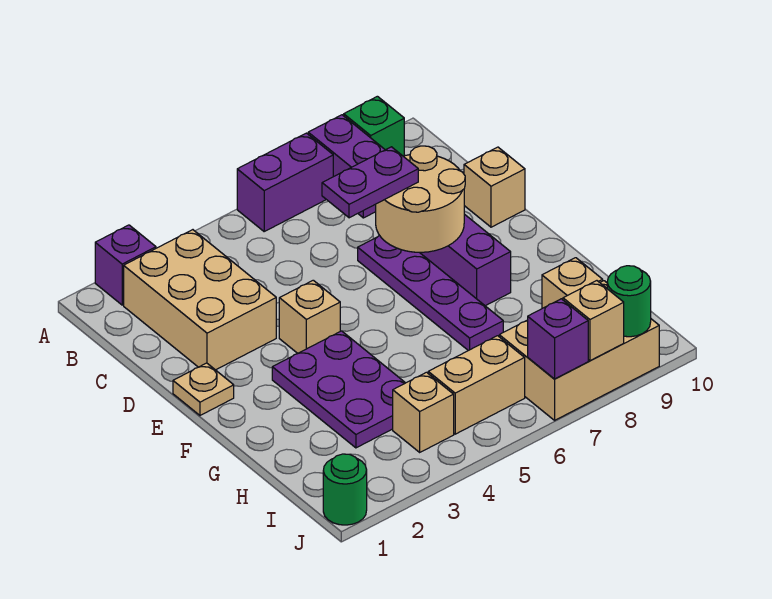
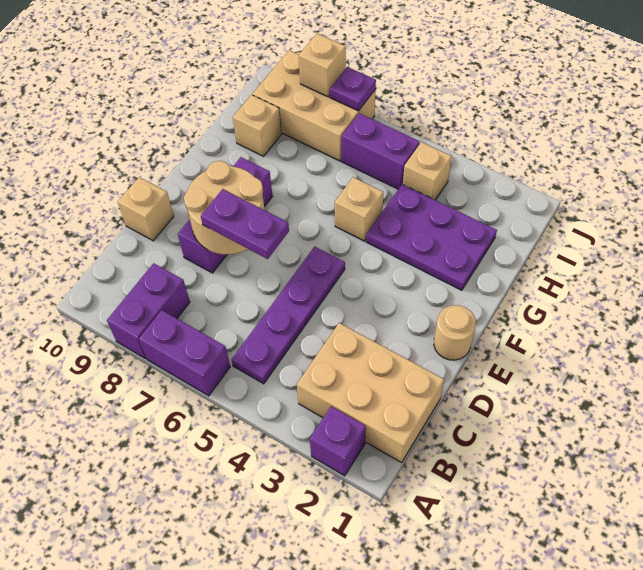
green 1x1 brick [344,96,404,156] -> none
tan 2x3 brick [124,230,276,370] -> tan 2x3 brick turned to [297,323,444,463]
purple 1x4 plate [358,235,503,351] -> purple 1x4 plate moved to [232,247,345,384]
tan 1x1 plate [173,363,234,415] -> tan 1x1 round brick [434,305,476,360]
tan 1x1 brick [279,280,340,353] -> tan 1x1 brick moved to [335,177,383,241]
purple 2x3 plate [272,331,405,448] -> purple 2x3 plate turned to [366,184,497,290]
tan 1x2 brick [428,336,525,434] -> purple 1x2 brick [342,113,420,189]
green 1x1 round brick [323,454,367,525] -> none
purple 1x1 brick [528,299,588,379] -> purple 1x1 plate [330,67,376,111]
green 1x1 round brick [607,266,651,337] -> none

